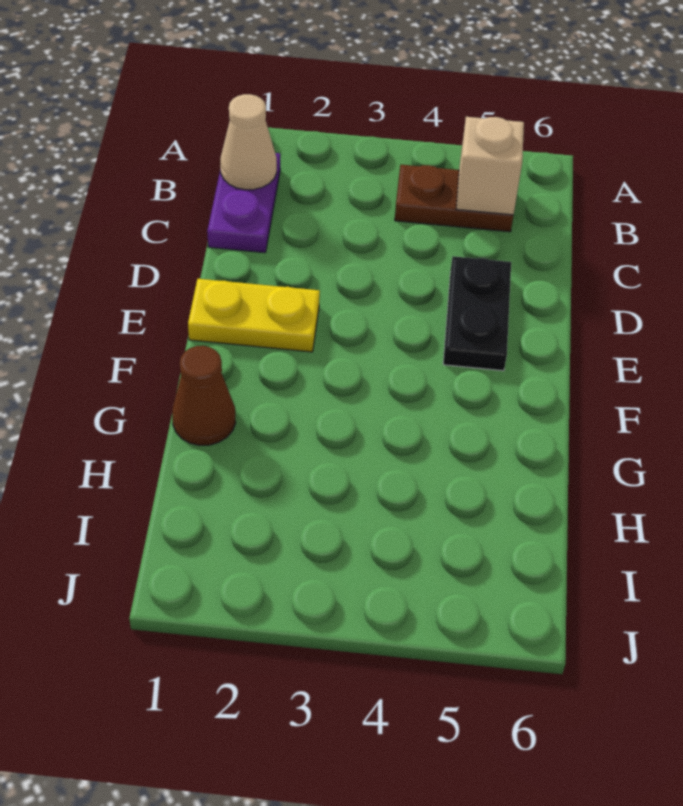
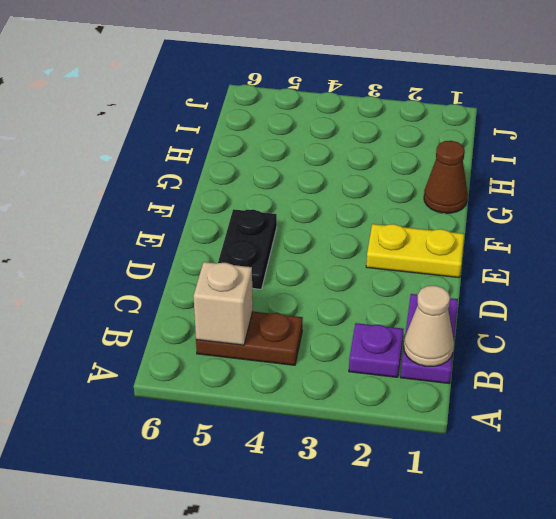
none -> purple 1x1 plate [349,323,404,377]

